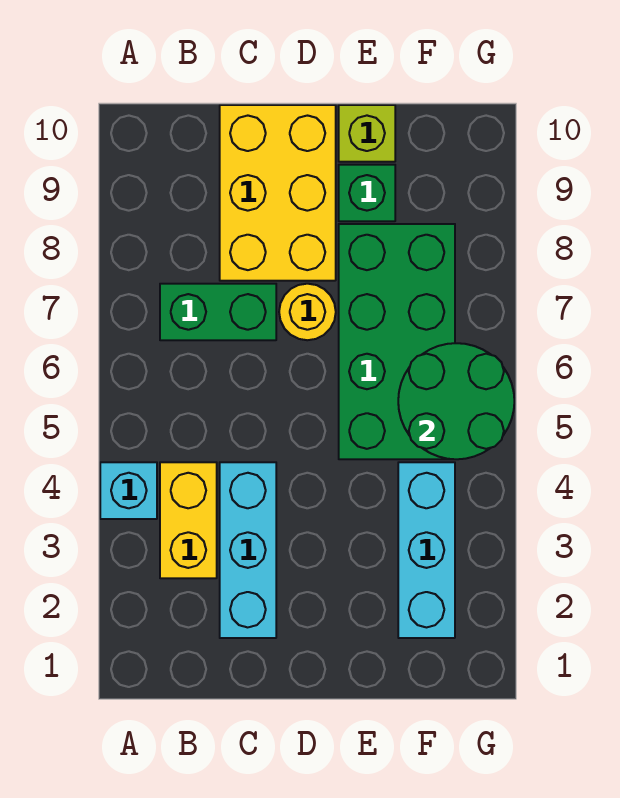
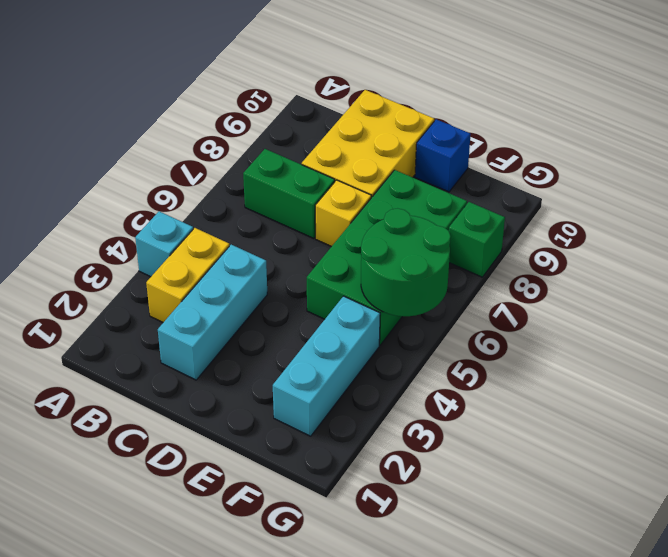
yellow 1x1 round brick [279,284,336,340] -> yellow 1x1 brick [315,180,371,247]
green 1x1 brick [339,165,395,221] -> green 1x1 brick moved to [449,202,505,277]
lime 1x1 brick [339,105,395,162] -> blue 1x1 brick [415,119,471,192]

